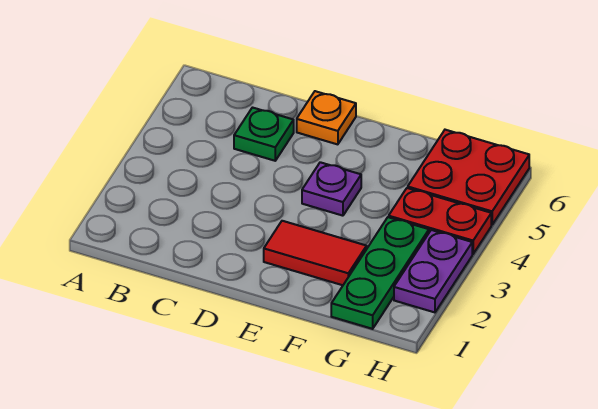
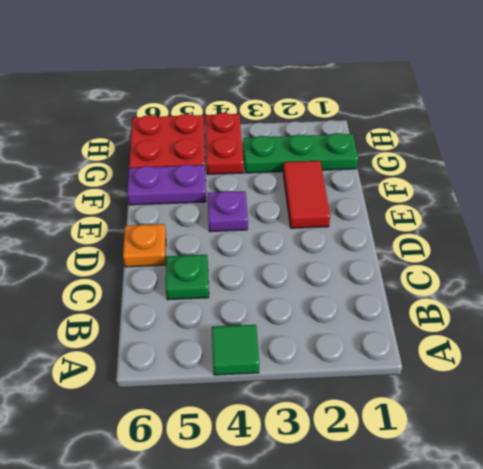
none -> green 1x1 tile [212,325,259,375]
purple 1x2 plate [394,230,472,312] -> purple 1x2 plate moved to [127,165,206,205]

